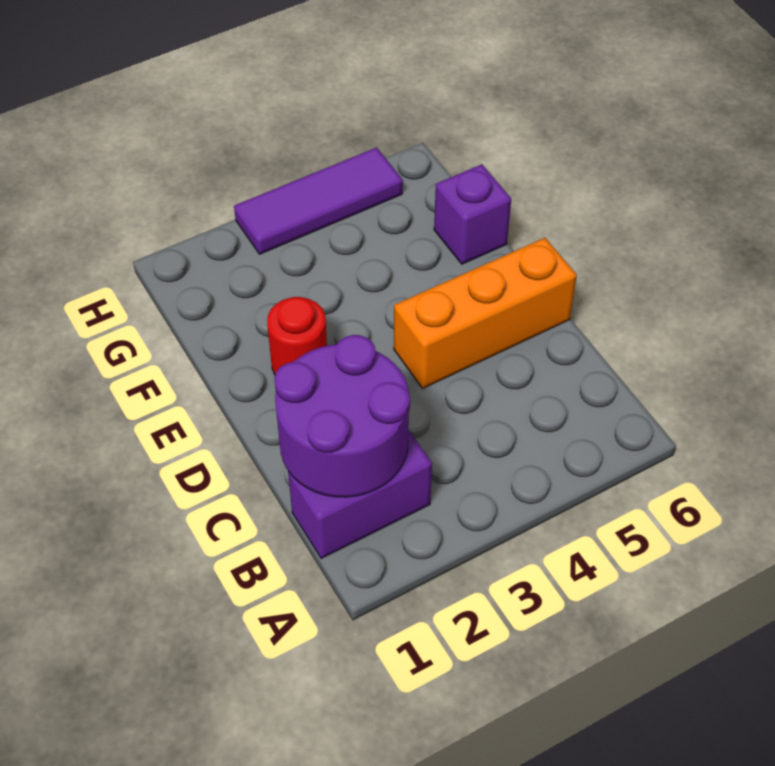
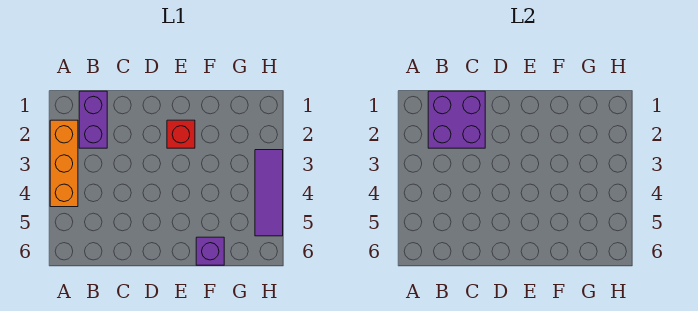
purple 2x2 round brick [274,335,410,497] -> purple 2x2 brick [428,91,485,148]
orange 1x3 brick [394,238,577,388] -> orange 1x3 brick moved to [50,120,78,207]
red 1x1 round brick [267,297,327,375] -> red 1x1 brick [167,120,195,148]

